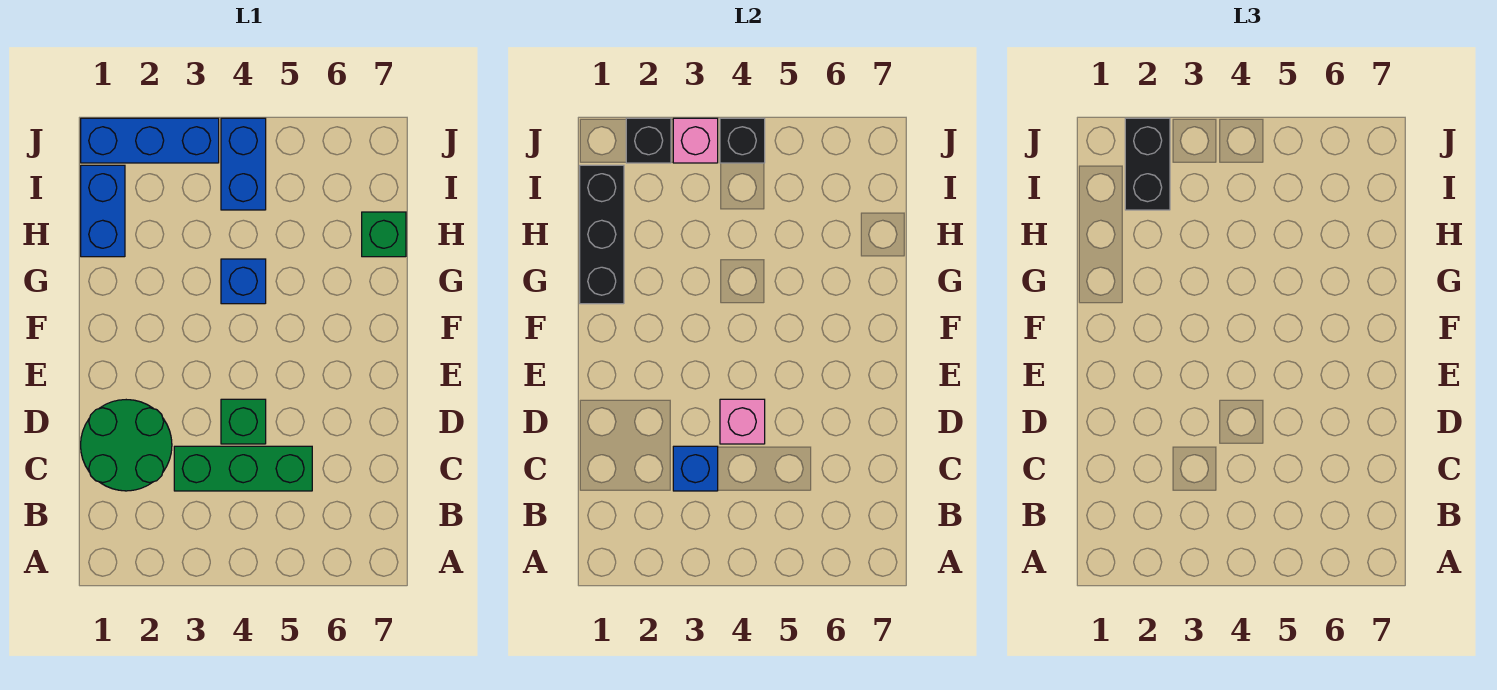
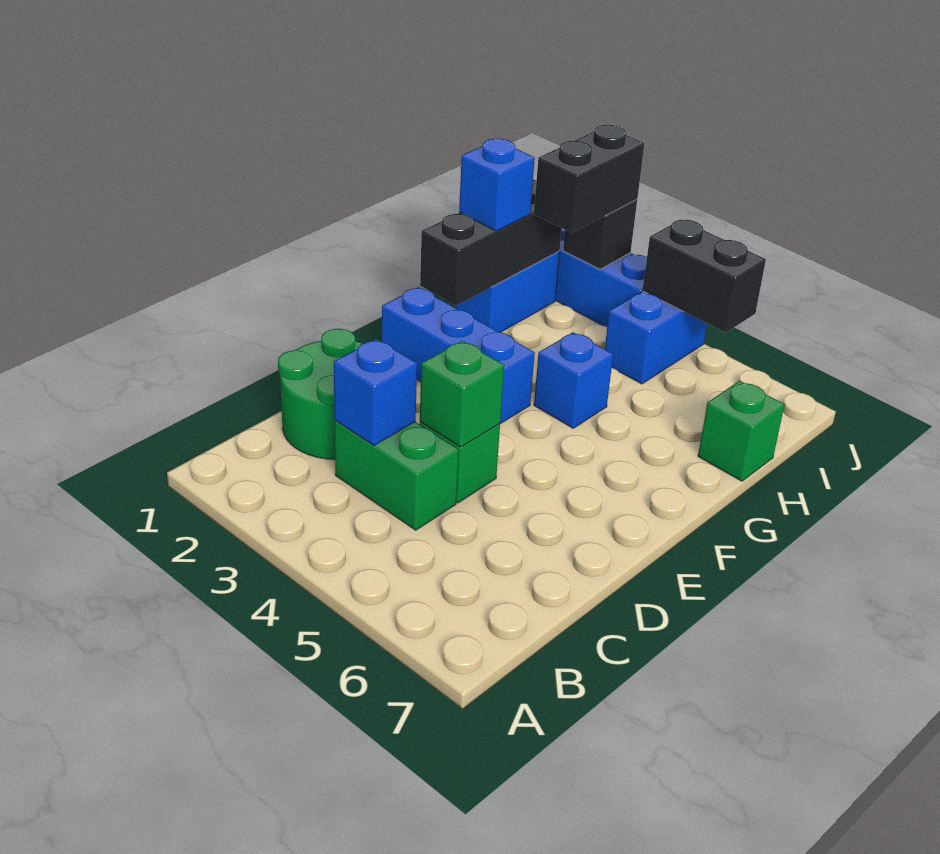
green 1x3 brick [174,446,312,491] -> green 1x2 brick [335,420,459,530]
pink 1x1 brick [720,399,765,444] -> green 1x1 brick [420,341,504,447]
none -> blue 1x3 brick [382,287,535,424]
none -> blue 1x1 brick [459,139,535,231]
pink 1x1 brick [673,118,718,163] -> none
black 1x1 brick [720,118,765,163] -> black 1x2 brick [642,220,766,333]

